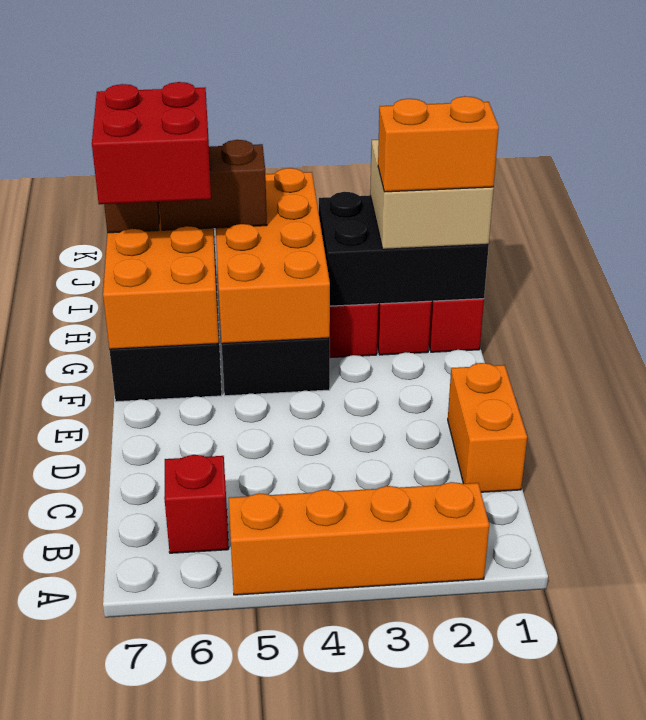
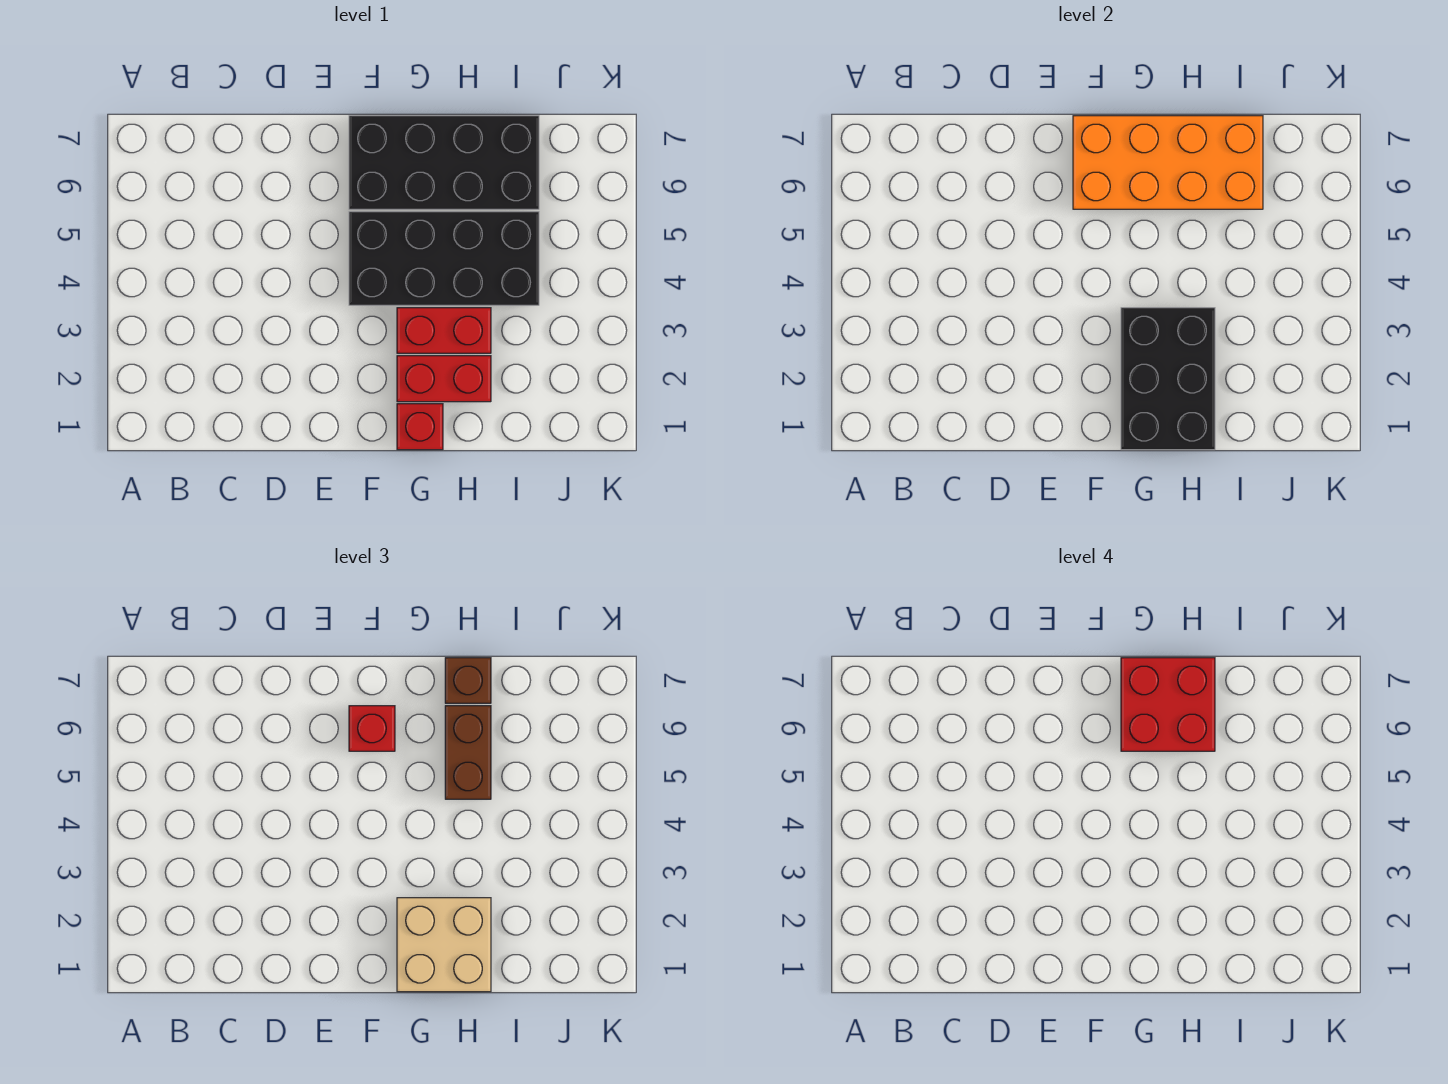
orange 1x4 brick [229,482,489,595] -> none
red 1x1 brick [164,455,229,553] -> red 1x1 brick moved to [349,706,395,751]
orange 1x2 brick [448,363,527,492] -> none
orange 2x4 brick [216,168,330,344] -> none
orange 1x2 brick [378,96,499,192] -> none

